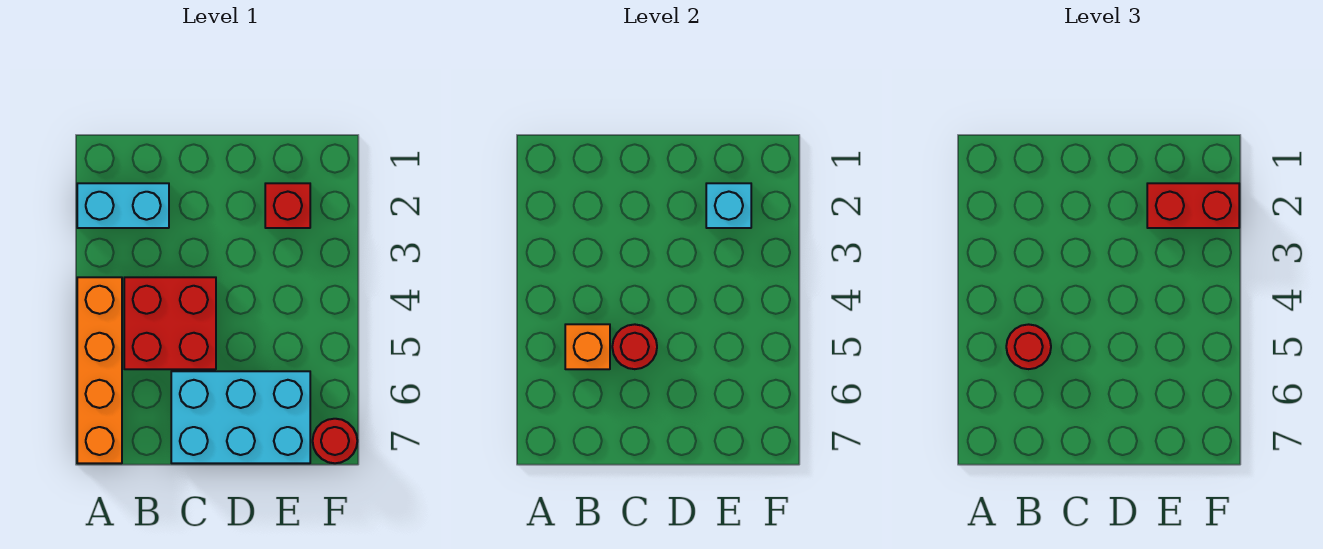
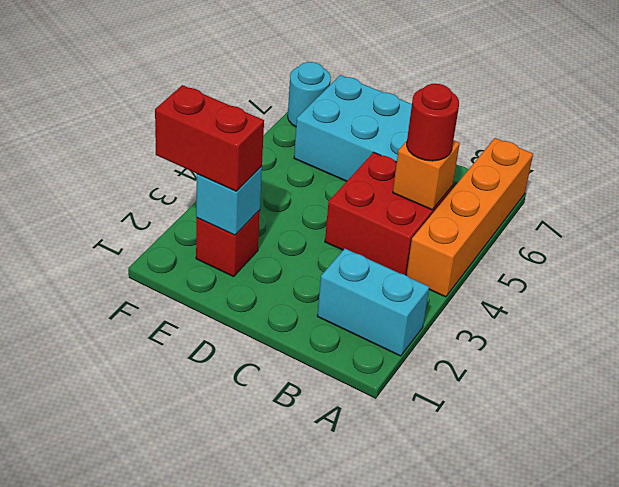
red 1x1 round brick [612,324,657,369] -> none
red 1x1 round brick [313,419,357,463] -> cyan 1x1 round brick [288,62,331,127]

